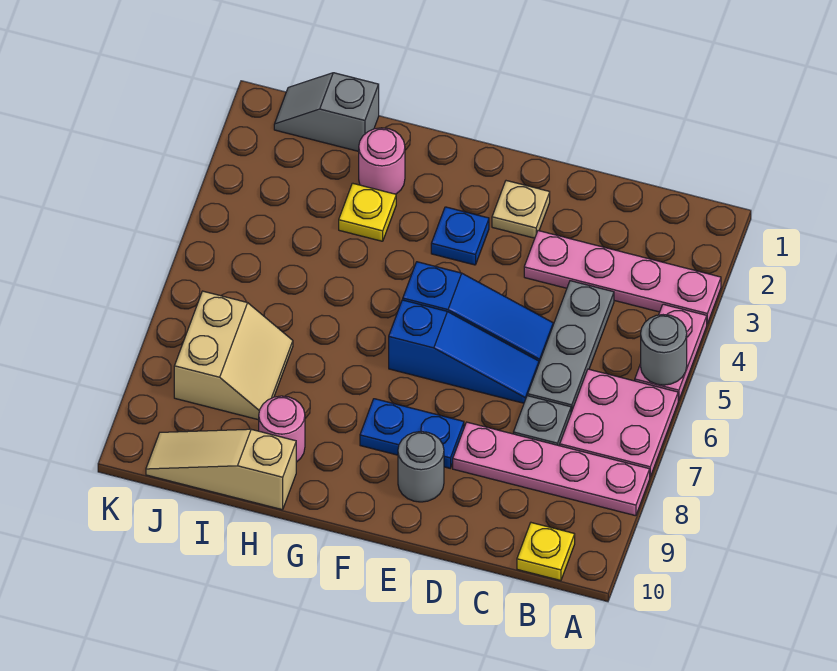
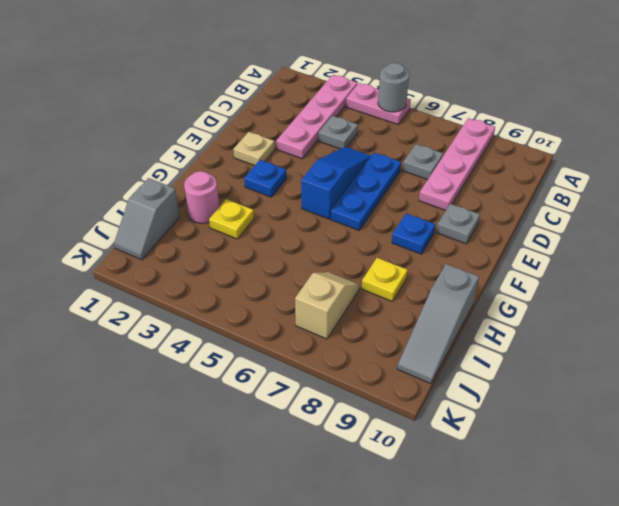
pink 2x2 plate [560,369,678,477] -> none
yellow 1x1 plate [517,523,575,581] -> yellow 1x1 plate moved to [362,258,408,301]
grey 1x3 plate [528,281,614,412] -> grey 1x1 plate [318,116,358,149]
blue 1x3 slope [389,300,539,403] -> blue 1x3 plate [331,153,401,230]
blue 1x2 plate [360,399,464,468] -> blue 1x1 plate [392,213,436,254]
grey 1x1 round brick [398,432,444,502] -> grey 1x1 plate [436,204,480,244]
pink 1x1 round brick [259,396,305,462] -> none
tan 1x3 slope [146,429,296,510] -> grey 1x3 slope [397,264,479,384]
tan 2x2 slope [174,291,293,420] -> tan 1x2 slope [295,272,360,339]

